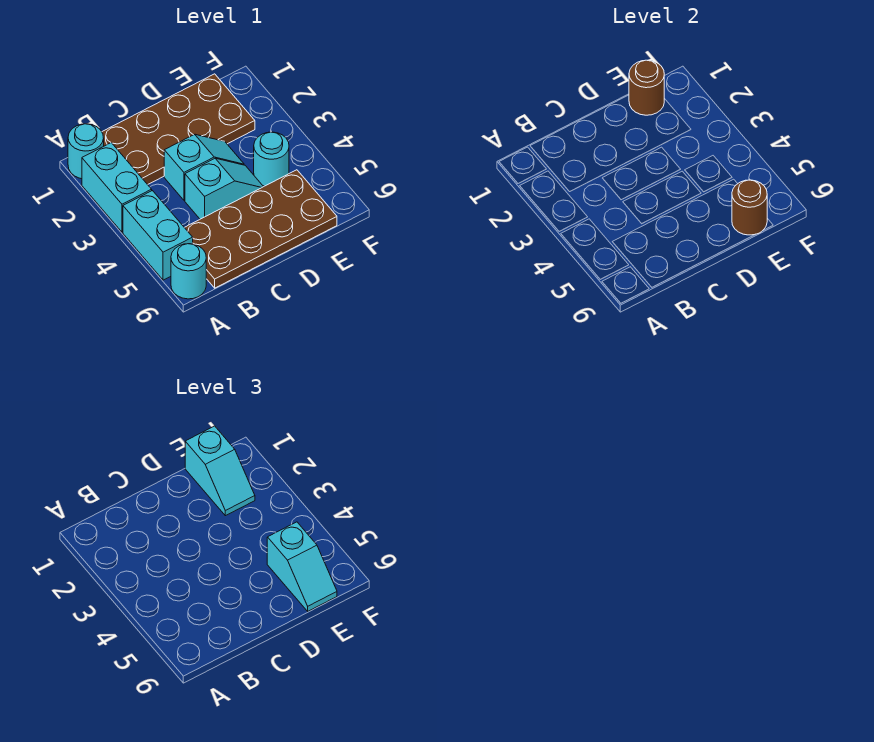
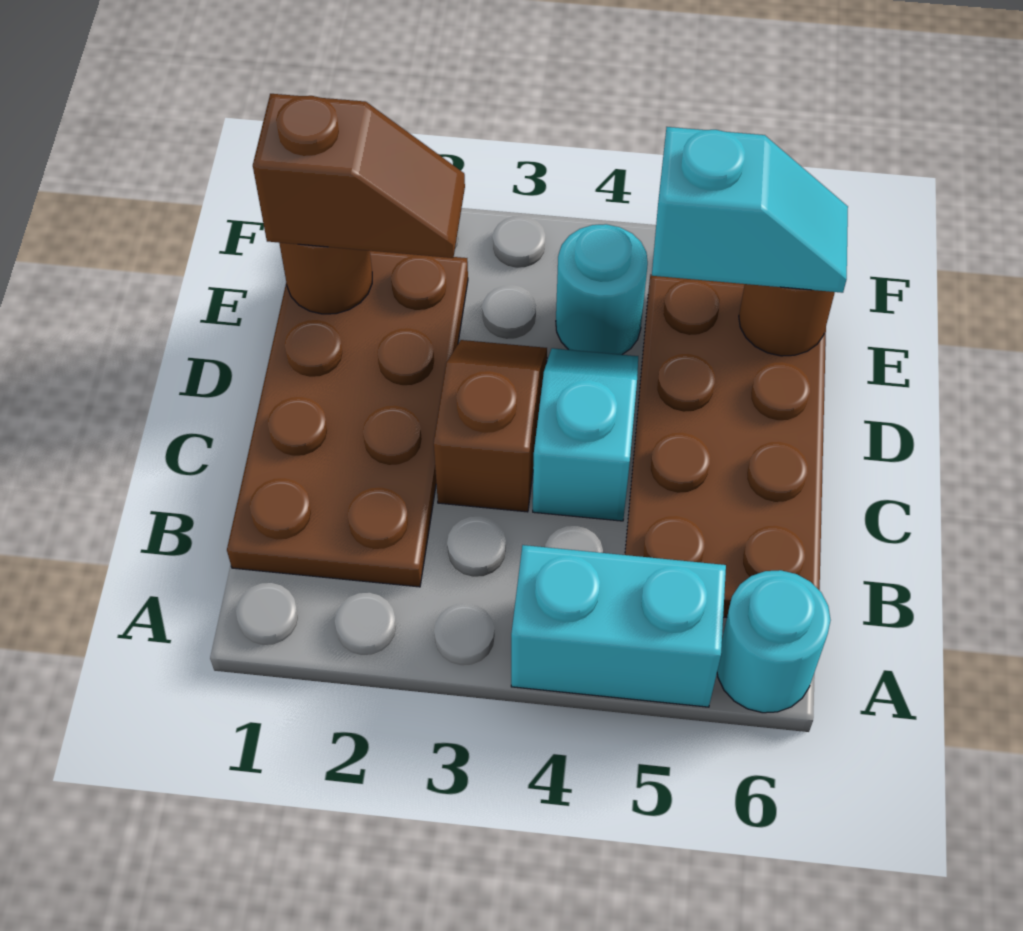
cyan 1x1 round brick [68,124,104,179] -> none
cyan 1x2 brick [82,143,152,232] -> none
cyan 1x2 slope [164,134,244,200] -> brown 1x2 slope [434,340,547,512]
cyan 1x2 slope [185,426,255,516] -> brown 1x2 slope [253,94,465,258]

